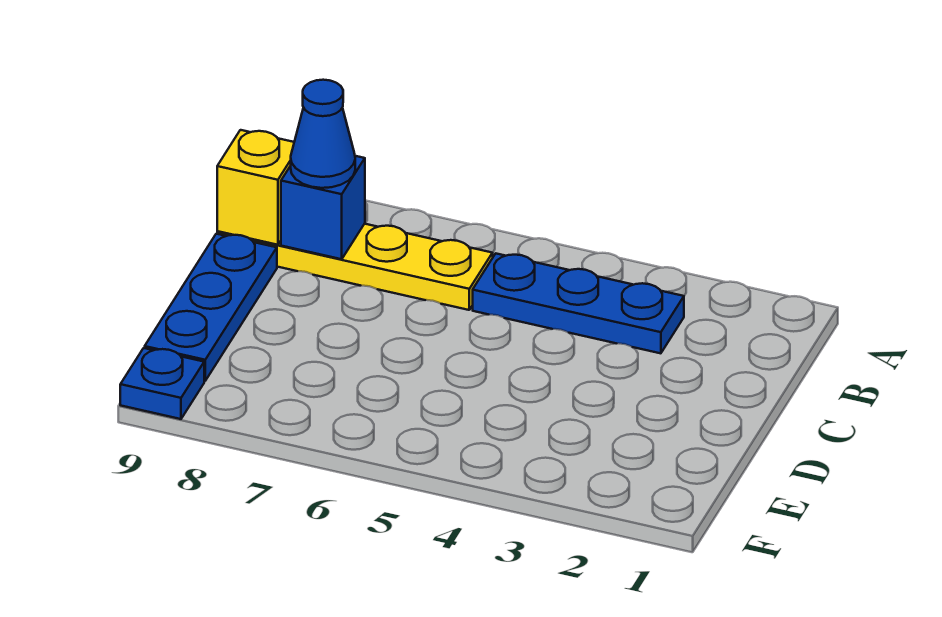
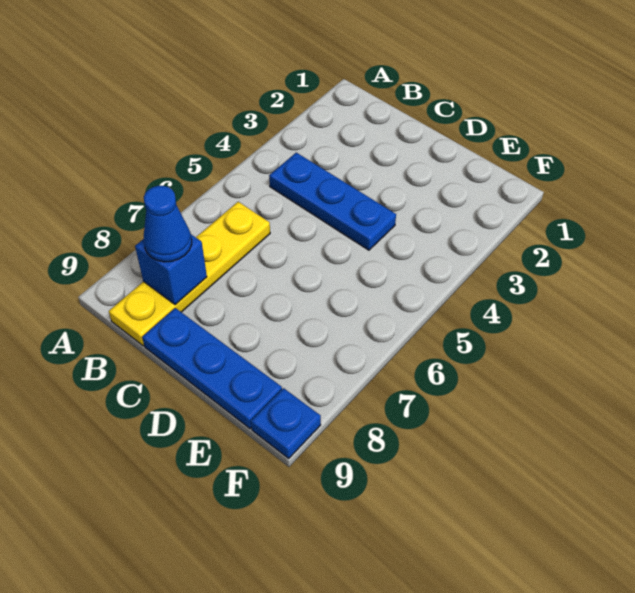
blue 1x3 plate [473,254,684,353] -> blue 1x3 plate turned to [269,153,396,250]
yellow 1x1 brick [217,130,294,245] -> none

